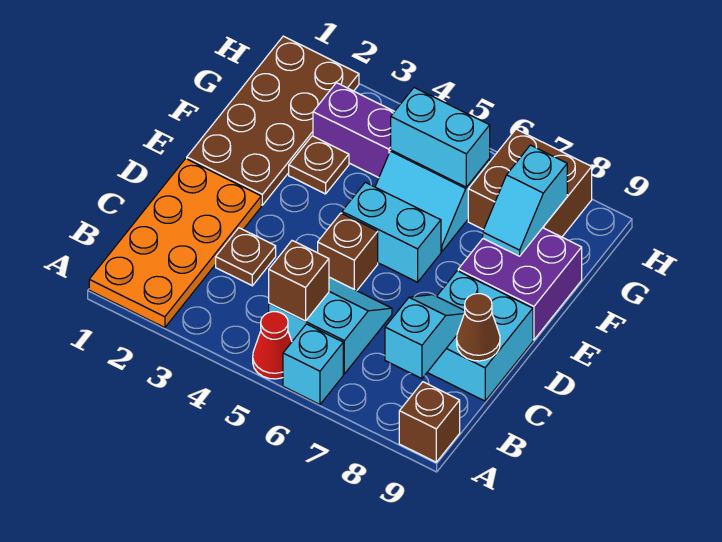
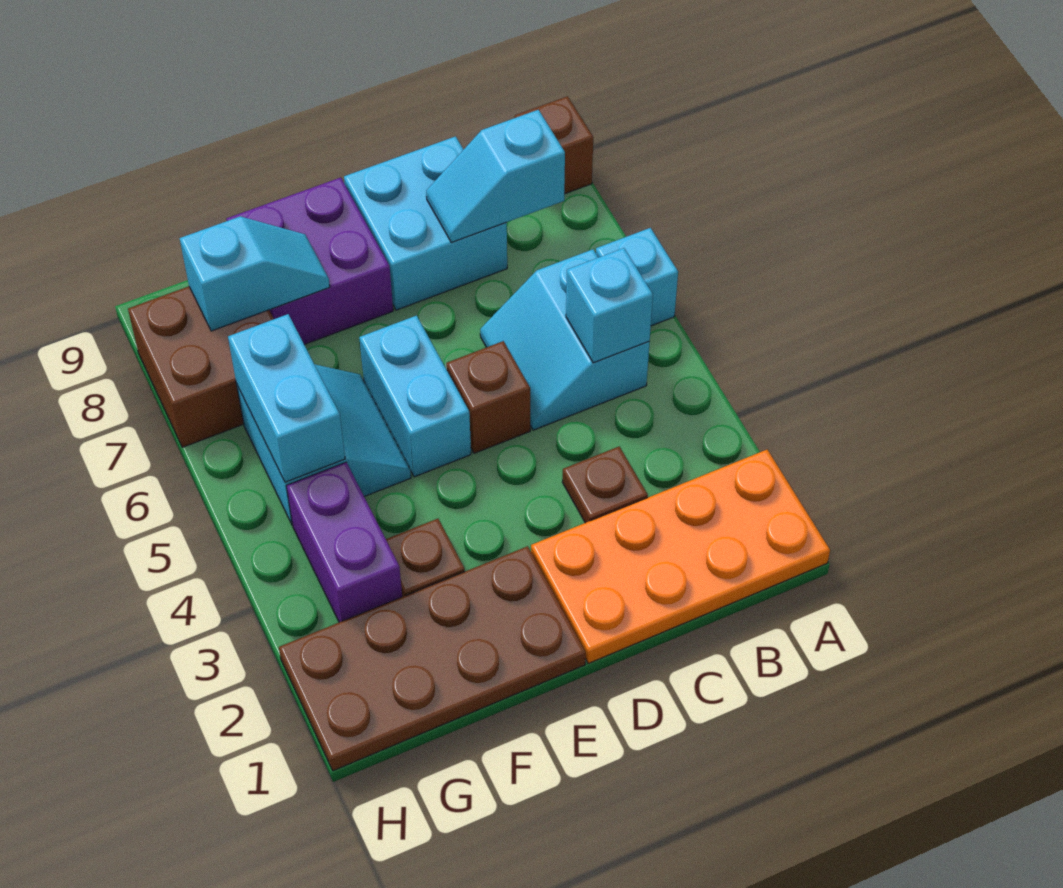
red 1x1 cone [253,312,292,379] -> none
brown 1x1 brick [269,241,329,321] -> cyan 1x1 brick [566,248,653,363]
brown 1x1 cone [457,294,500,361] -> none

